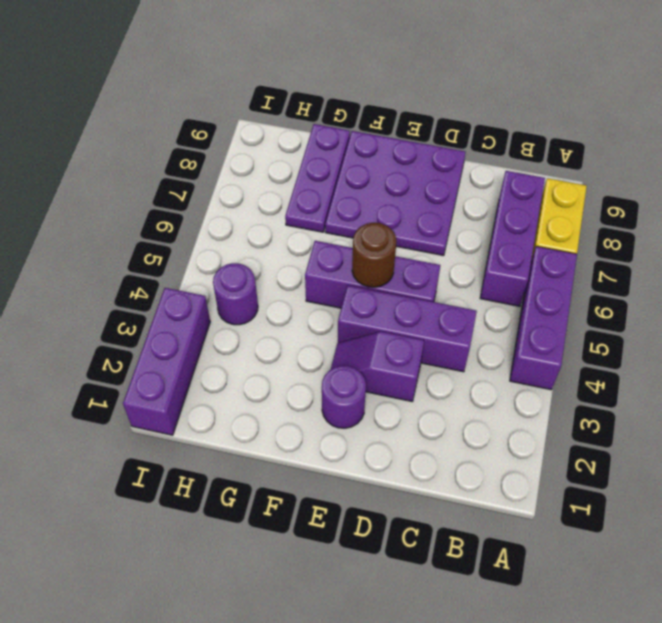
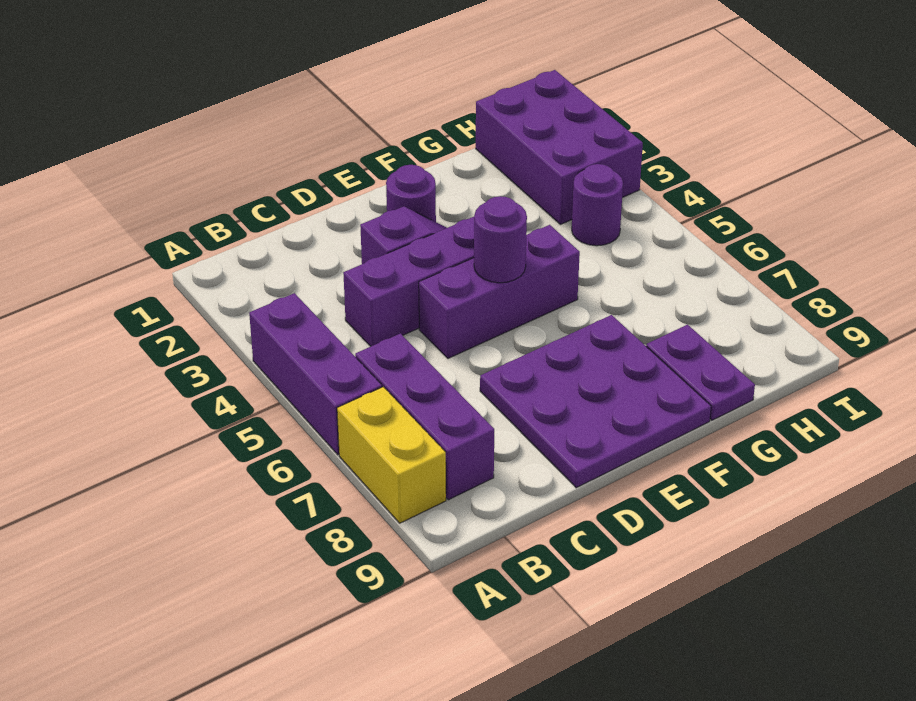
brown 1x1 round brick [352,223,396,287] -> purple 1x1 round brick [474,196,527,283]
purple 1x3 plate [285,124,350,232] -> purple 1x2 plate [646,325,755,420]
purple 1x3 brick [123,288,210,435] -> purple 2x3 brick [476,70,643,225]

